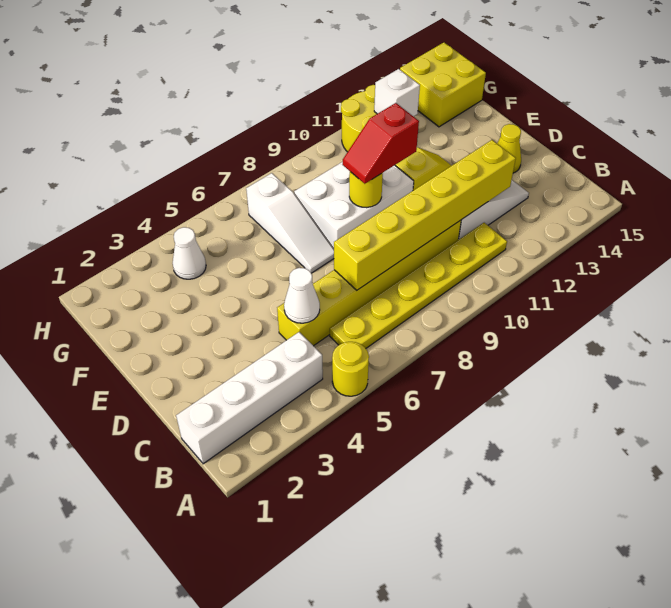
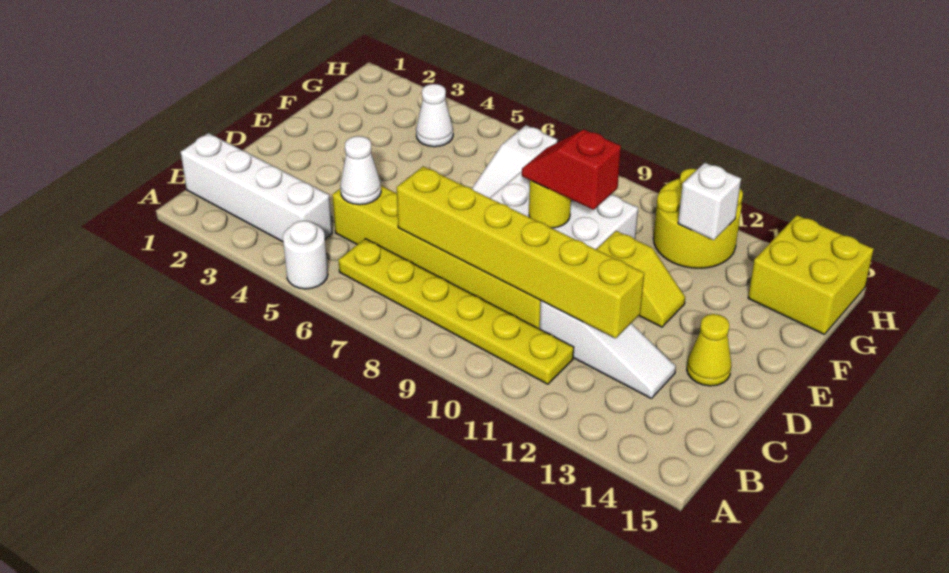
yellow 1x1 round brick [332,342,369,396] -> white 1x1 round brick [283,221,328,289]

